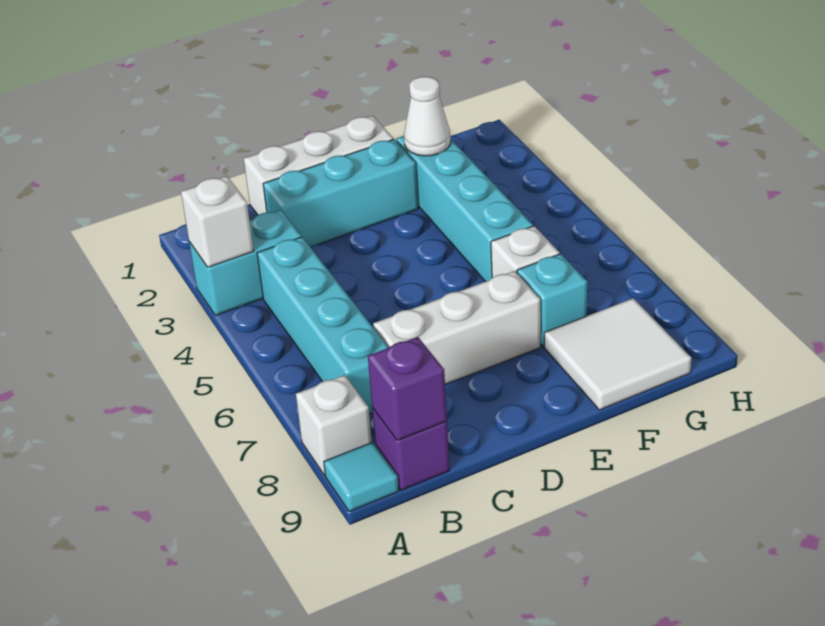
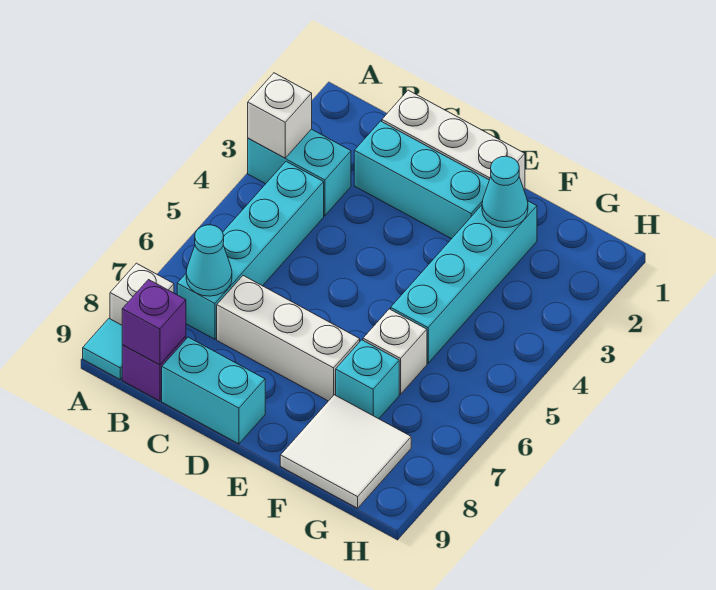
none -> cyan 1x1 cone [186,225,232,296]
none -> cyan 1x2 brick [162,337,265,444]
white 1x1 cone [404,77,451,156] -> cyan 1x1 cone [482,156,528,228]

